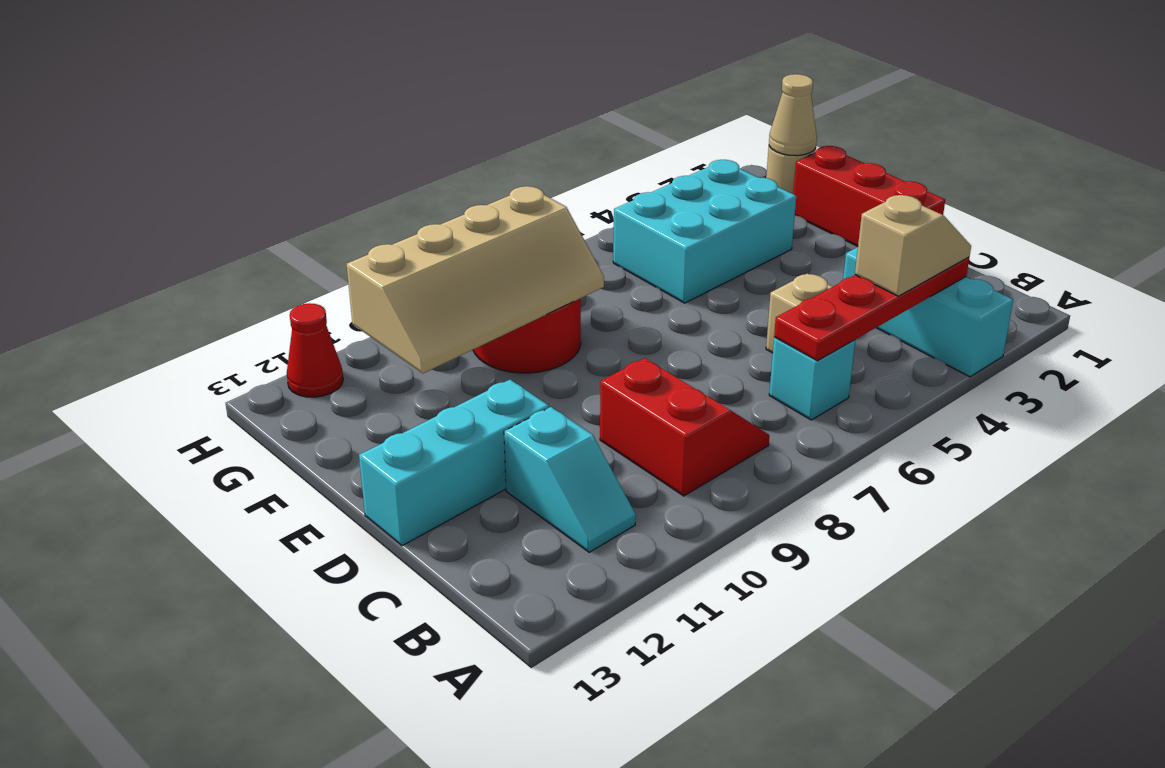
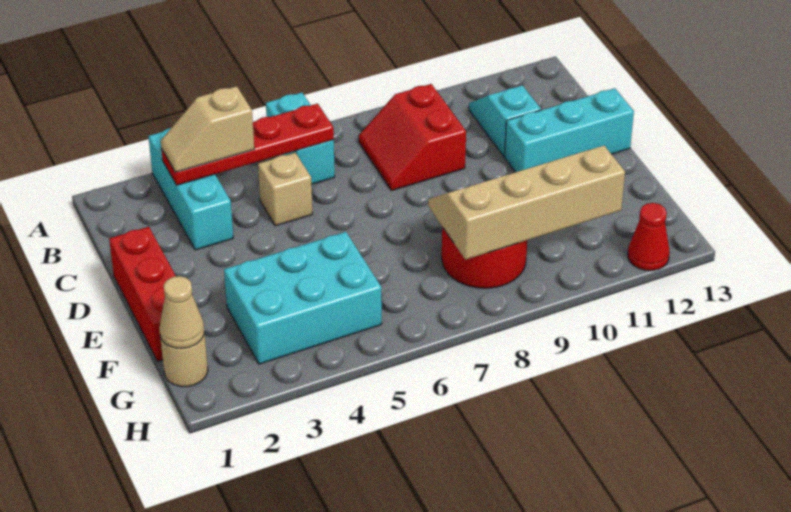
cyan 1x1 brick [769,337,855,420] -> cyan 1x2 brick [266,92,335,184]

